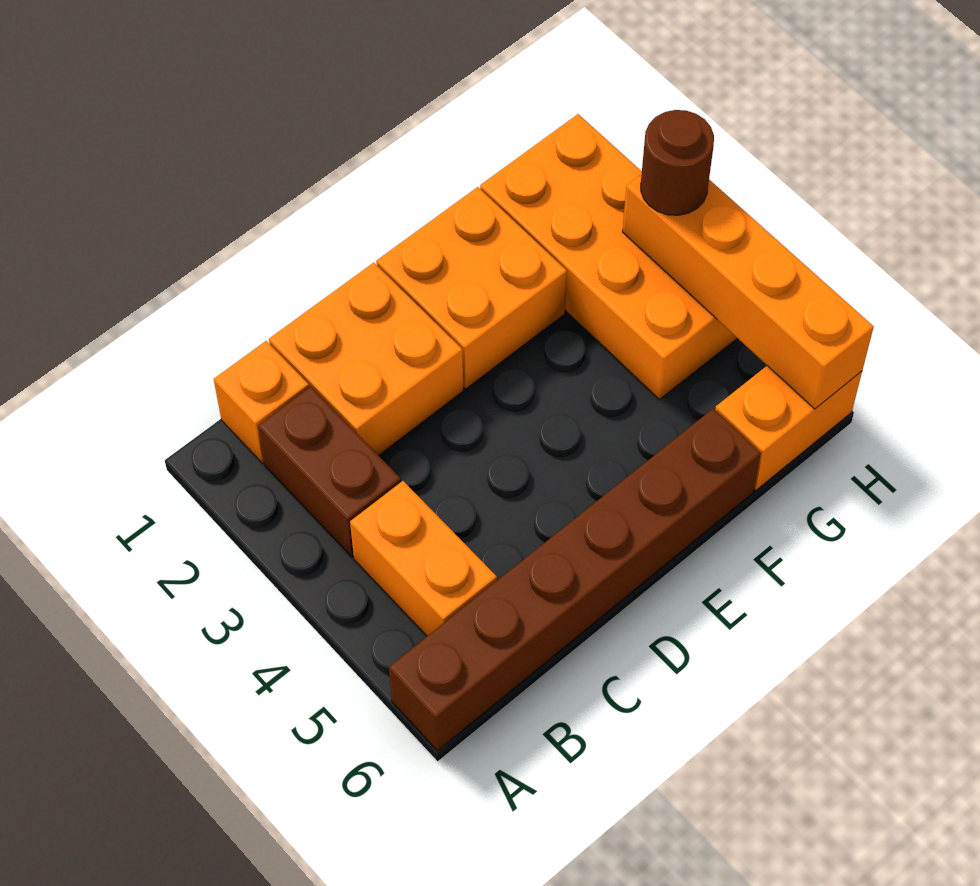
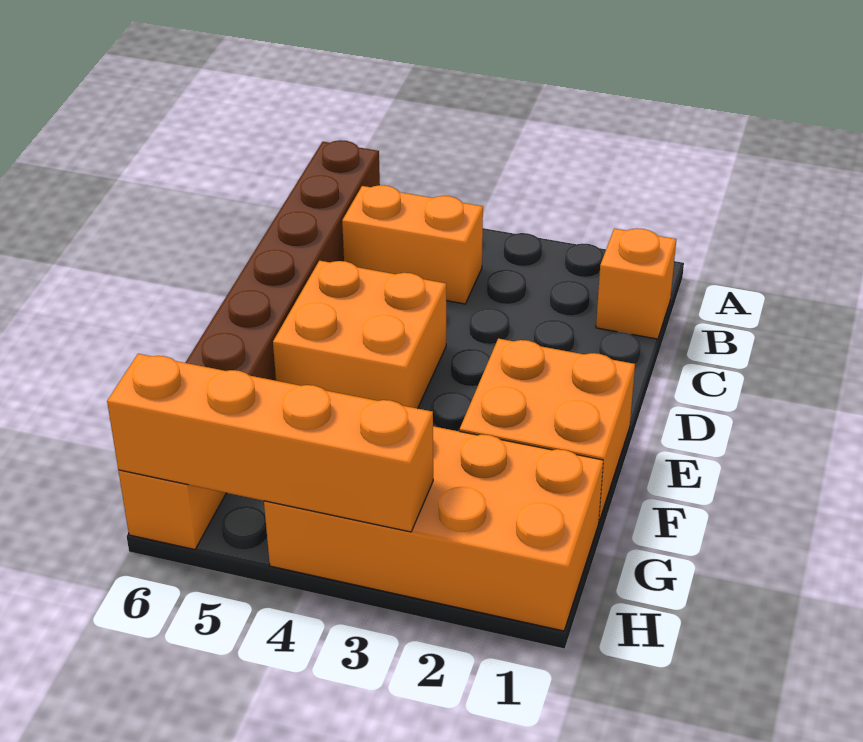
brown 1x2 brick [258,387,401,557] -> none
orange 2x2 brick [269,263,463,456] -> orange 2x2 brick moved to [273,261,446,409]
brown 1x1 round brick [641,110,714,215] -> none

